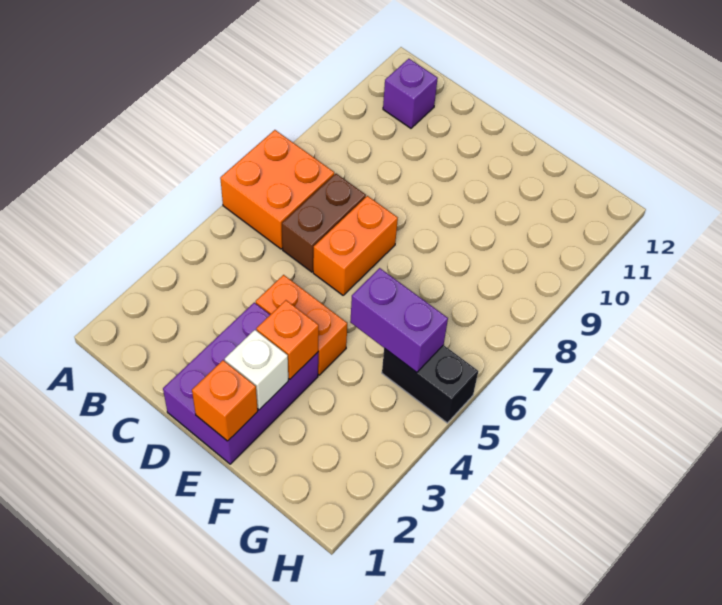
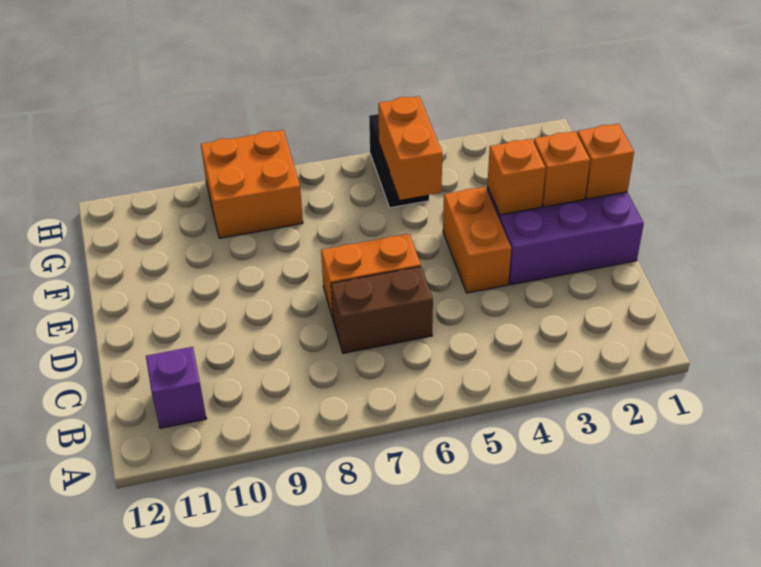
orange 2x2 brick [220,130,334,249] -> orange 2x2 brick moved to [201,130,303,238]
white 1x1 brick [225,330,288,410] -> orange 1x1 brick [534,131,590,207]
purple 1x2 brick [350,268,448,372] -> orange 1x2 brick [378,96,442,200]

